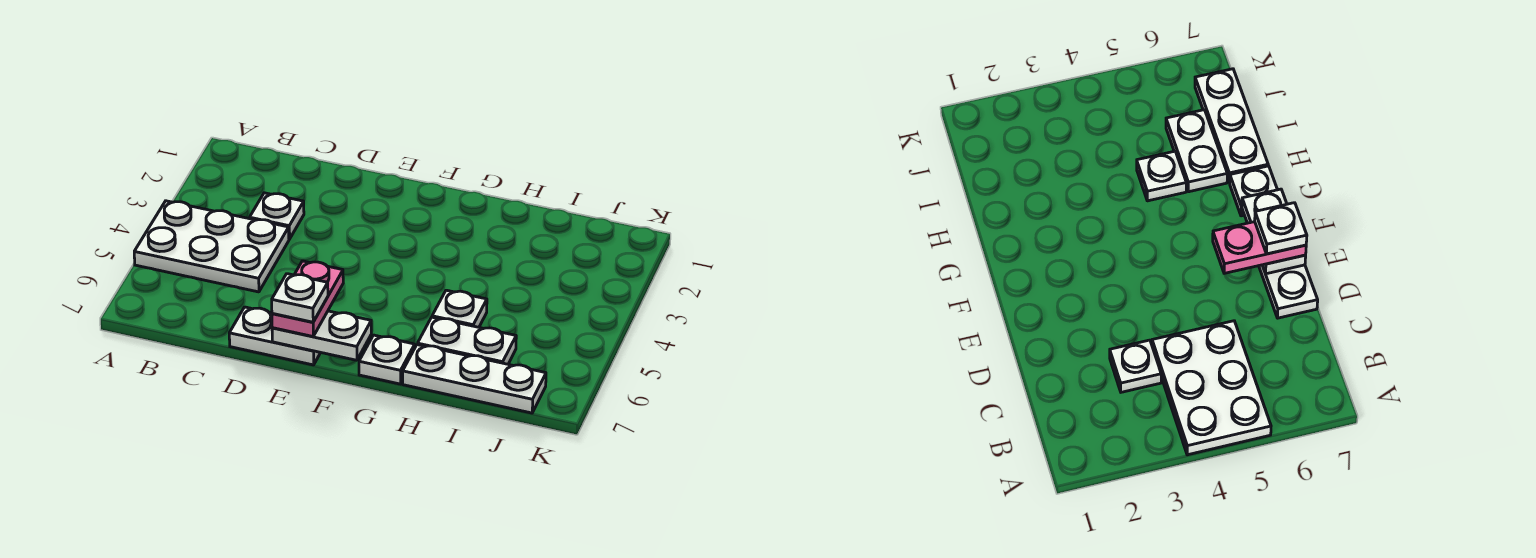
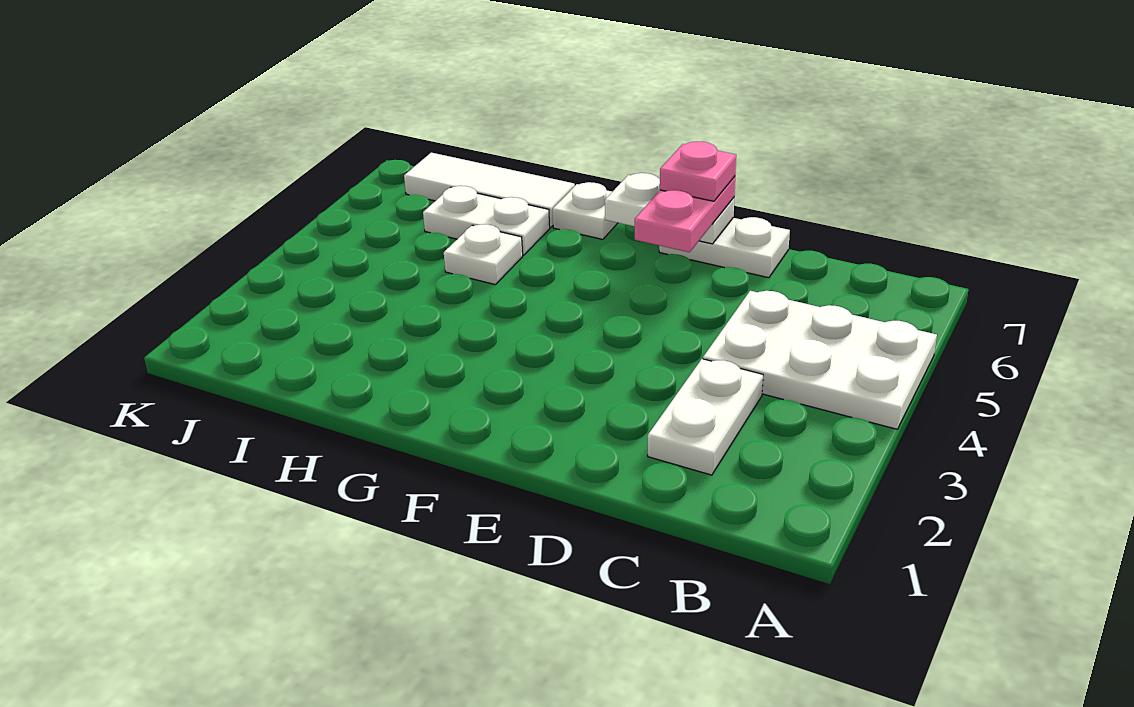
white 1x1 plate [250,193,304,239] -> white 1x2 plate [648,359,763,475]
white 1x1 plate [272,274,328,322] -> pink 1x1 plate [660,141,736,201]
white 1x3 plate [403,345,546,413] -> white 1x3 tile [404,153,575,227]

